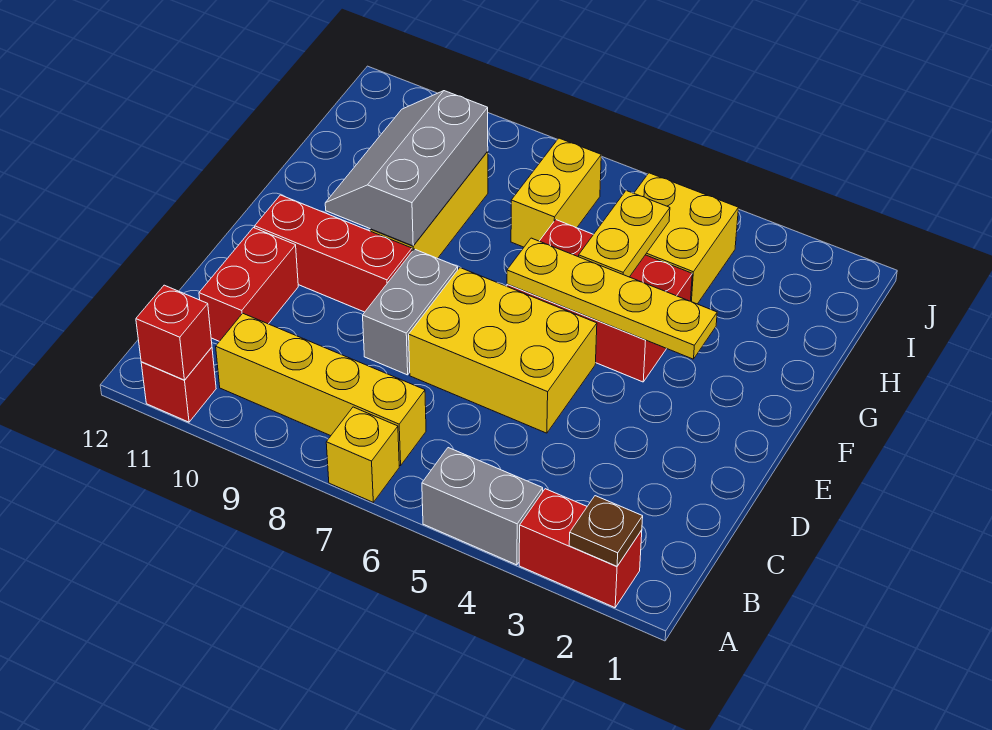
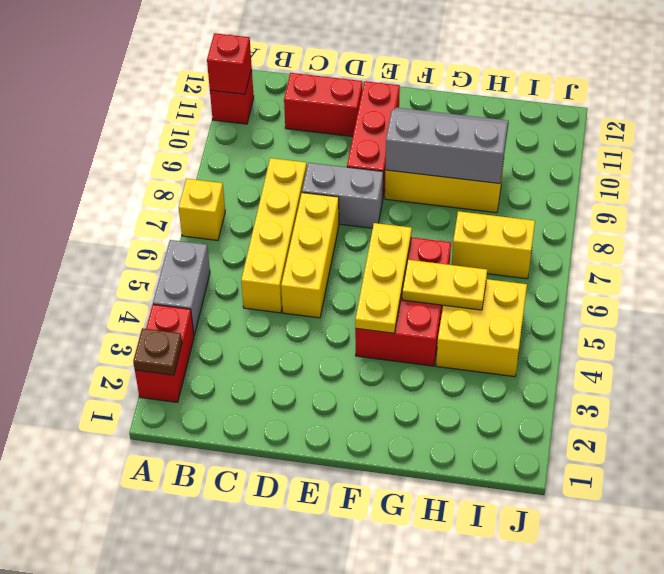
yellow 1x4 brick [216,313,426,466] -> yellow 1x4 brick moved to [241,158,307,313]
yellow 2x3 brick [409,268,597,433] -> yellow 1x3 brick [281,193,339,318]
yellow 1x4 plate [507,238,717,359] -> yellow 1x3 plate [355,223,412,333]

